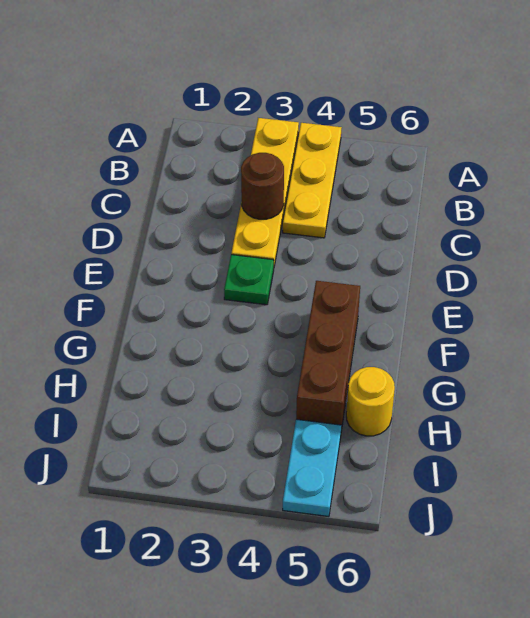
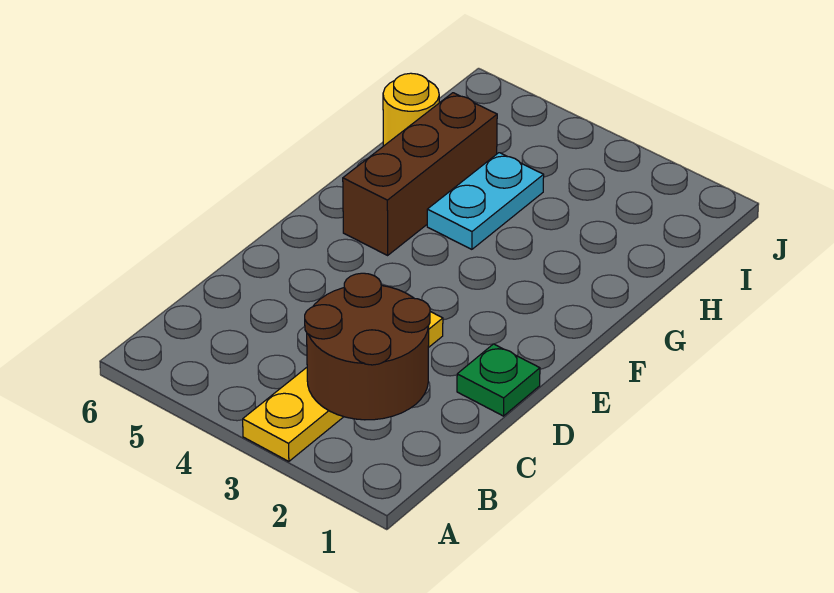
yellow 1x3 plate [283,123,341,238] -> none
brown 1x1 round brick [241,153,284,219] -> brown 2x2 round brick [305,273,430,420]
green 1x1 plate [224,255,274,305] -> green 1x1 plate moved to [457,344,540,416]
cyan 1x2 plate [283,419,342,517] -> cyan 1x2 plate moved to [427,153,544,249]

